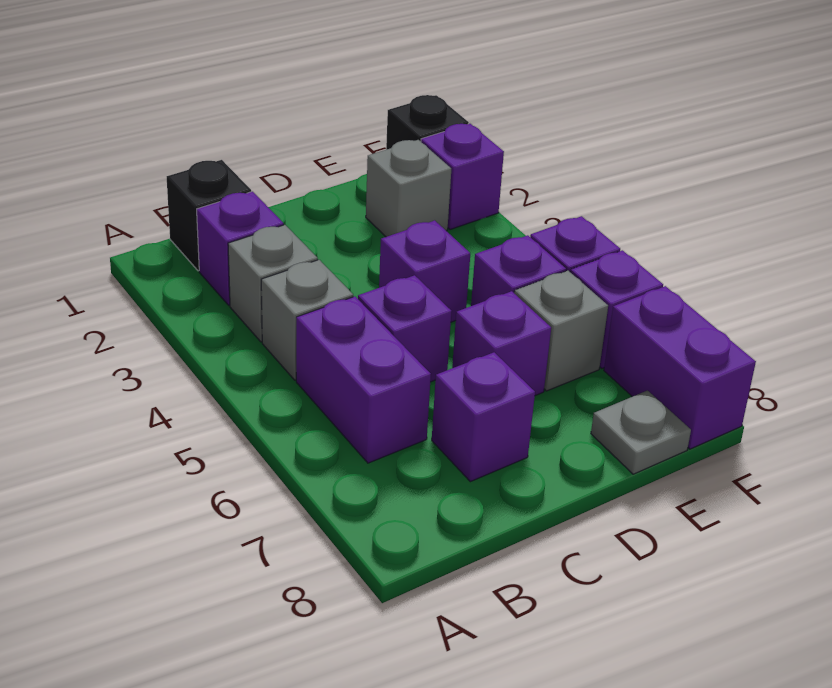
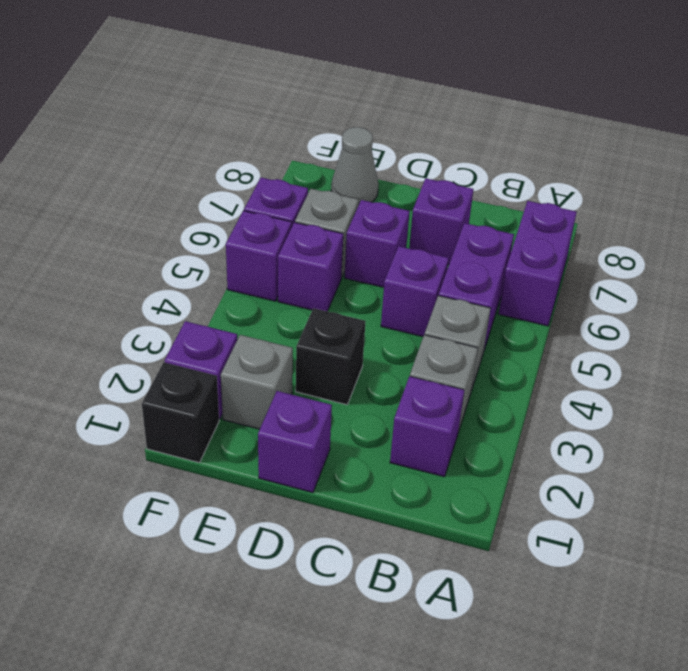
black 1x1 brick [167,160,251,271] -> black 1x1 brick moved to [296,308,366,405]
purple 1x1 brick [379,220,470,322] -> purple 1x1 brick moved to [258,391,332,493]
grey 1x1 plate [591,391,691,474] -> grey 1x1 cone [331,127,379,205]
purple 1x2 brick [604,286,756,449] -> purple 1x2 brick moved to [498,201,577,326]

